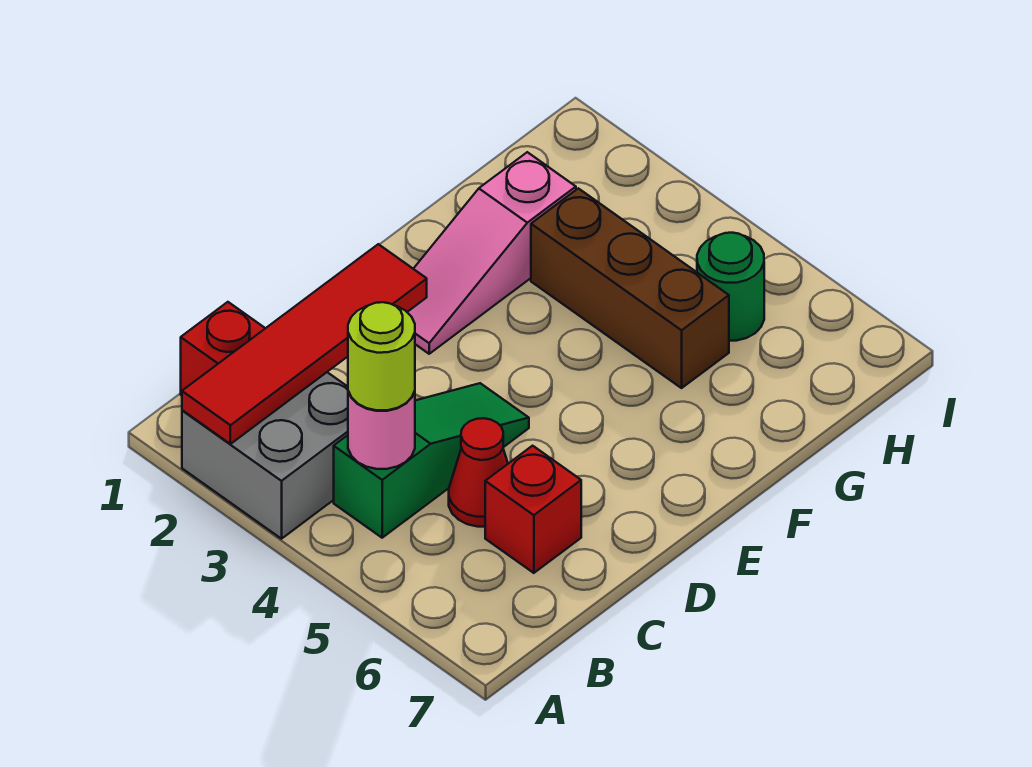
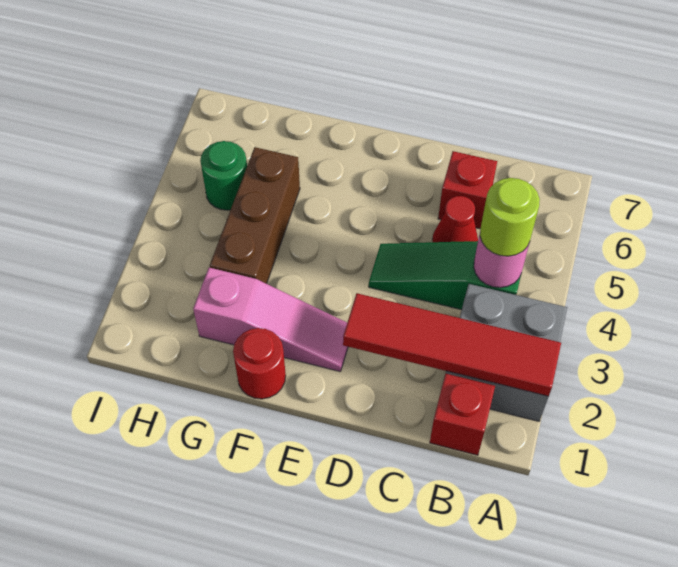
none -> red 1x1 round brick [233,328,286,399]

